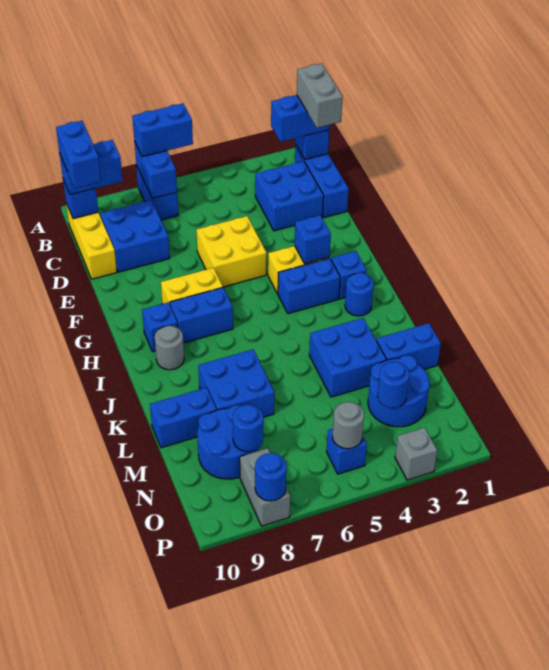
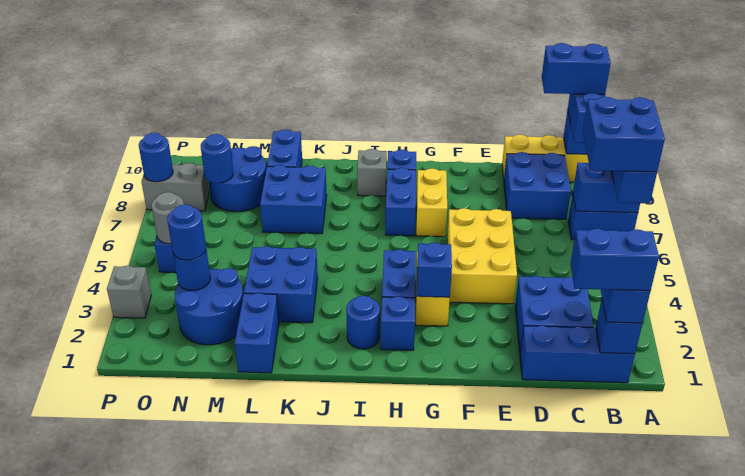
none -> blue 2x2 brick [583,97,665,172]
grey 1x2 brick [297,63,343,128] -> blue 1x2 brick [571,228,659,291]
yellow 2x2 brick [197,216,267,287] -> yellow 2x3 brick [447,208,517,304]
grey 1x1 round brick [155,326,184,370] -> grey 1x1 brick [357,149,387,196]
none -> blue 1x1 round brick [167,205,206,260]

